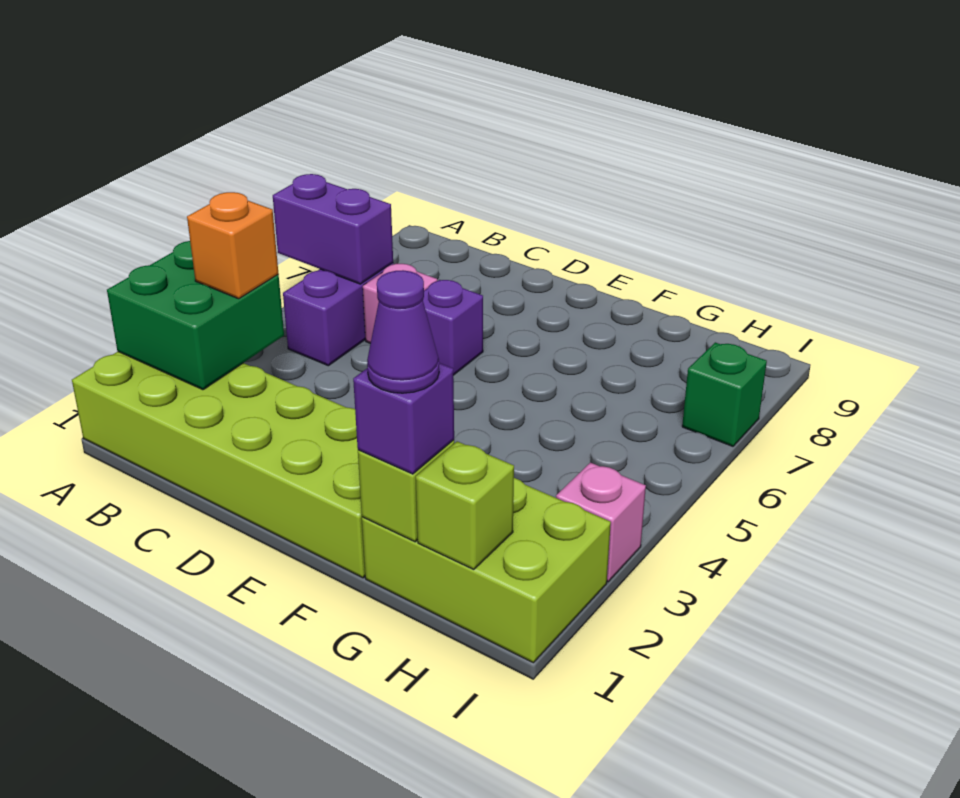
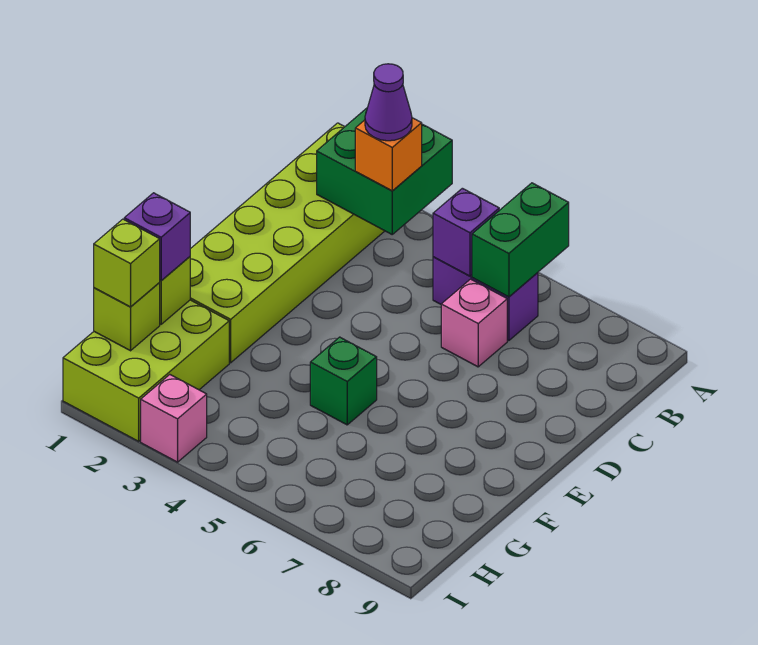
purple 1x2 brick [273,174,393,284] -> green 1x2 brick [472,183,569,297]
purple 1x1 brick [423,280,483,375] -> purple 1x1 brick moved to [433,188,499,276]
purple 1x1 cone [367,270,439,393] -> purple 1x1 cone moved to [365,64,412,141]
none -> lime 1x1 brick [94,219,160,307]
green 1x1 brick [682,342,767,446] -> green 1x1 brick moved to [310,337,377,425]

